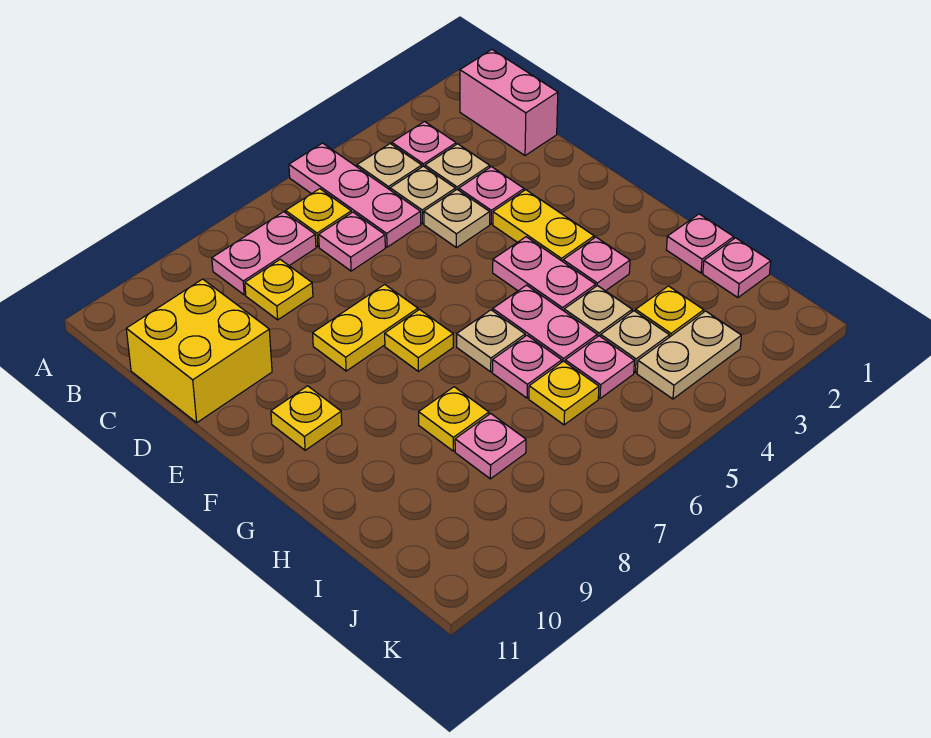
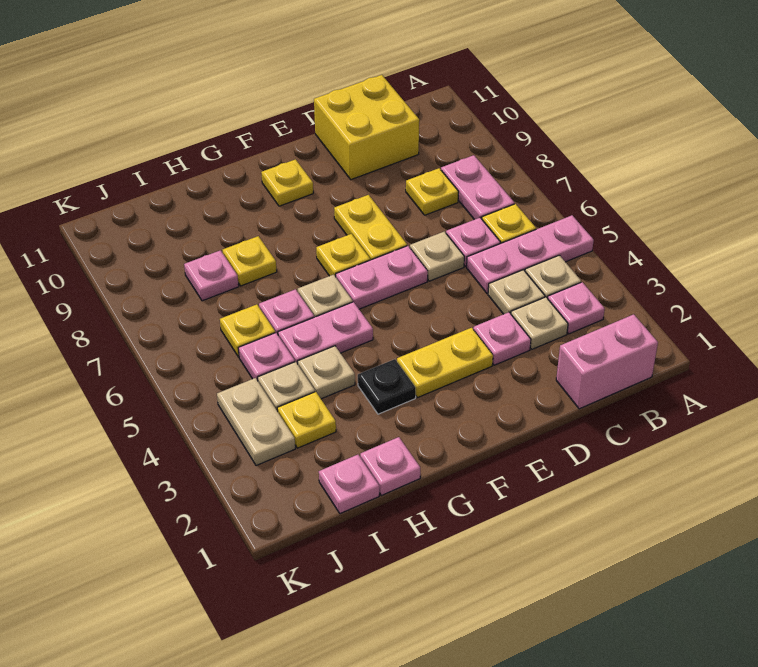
tan 1x1 plate [424,190,490,248] -> tan 1x1 plate moved to [410,232,464,281]
pink 1x2 plate [493,237,596,311] -> pink 1x2 plate moved to [336,246,428,309]
pink 1x1 plate [563,237,630,291] -> black 1x1 plate [358,359,416,414]

